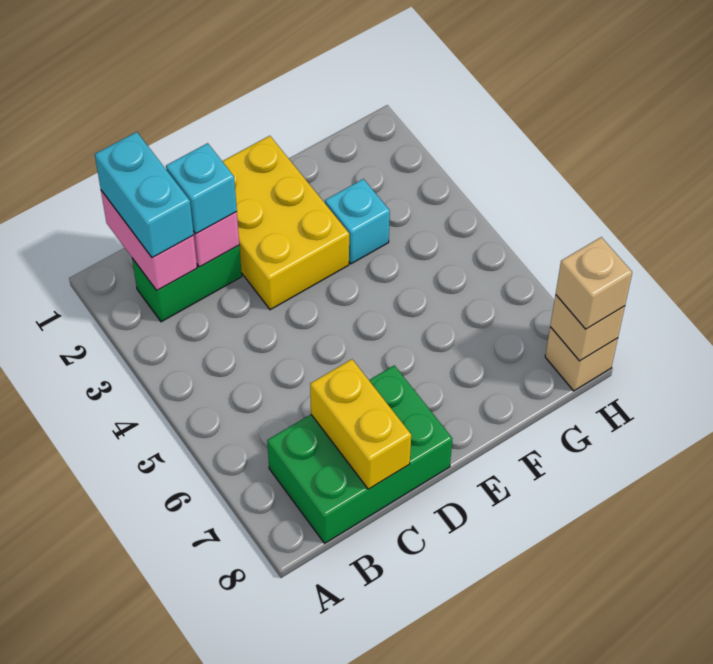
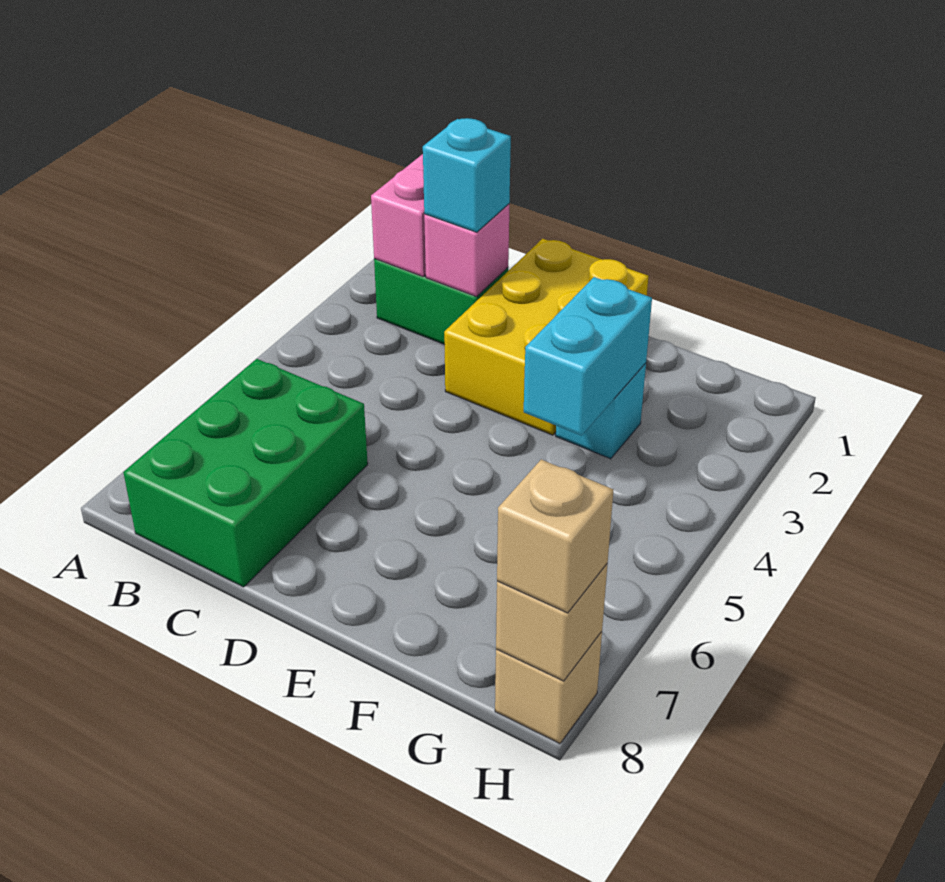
cyan 1x2 brick [95,132,194,258] -> cyan 1x2 brick moved to [524,277,652,436]
green 2x3 brick [267,365,452,543] -> green 2x3 brick turned to [123,359,368,587]
yellow 1x2 brick [310,359,411,489] -> none

